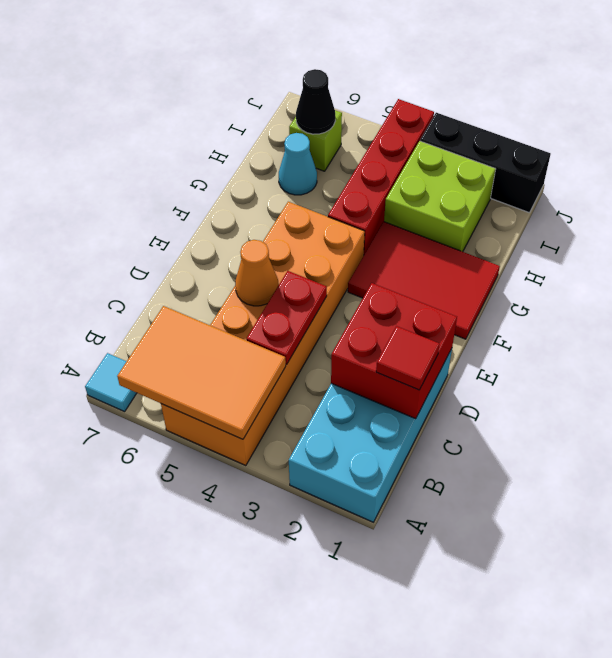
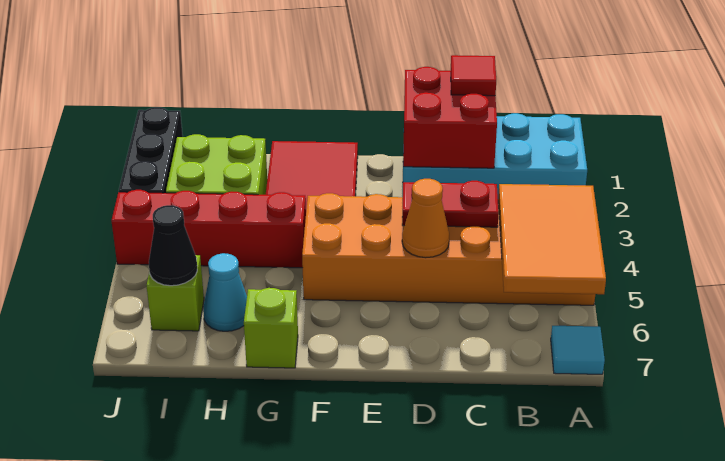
none -> lime 1x1 brick [244,288,298,368]

